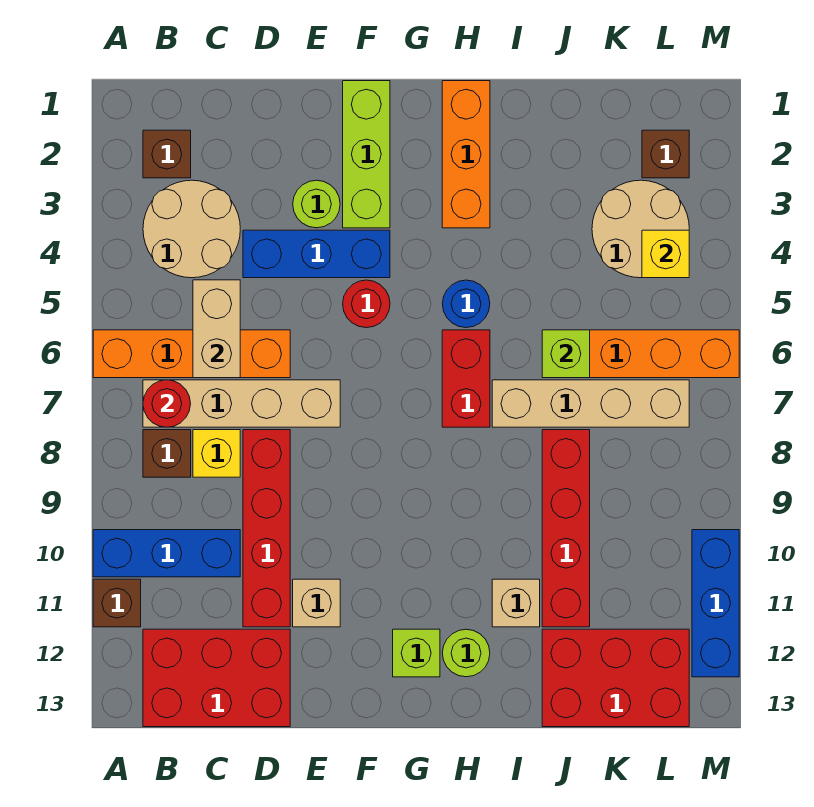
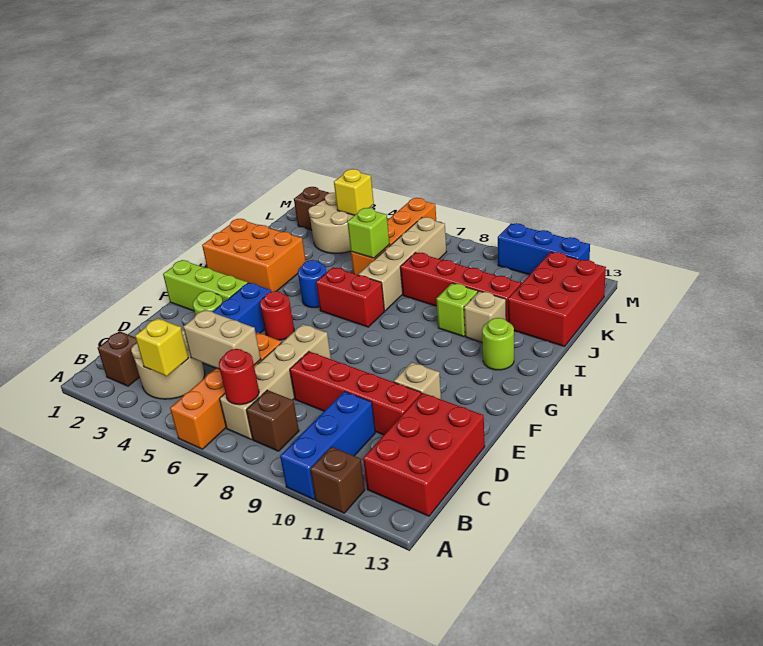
yellow 1x1 brick [193,430,240,477] -> yellow 1x1 brick moved to [135,318,188,376]
lime 1x1 brick [393,629,440,677] -> lime 1x1 brick moved to [436,283,478,337]
orange 1x3 brick [442,81,490,228] -> orange 2x3 brick [202,219,306,292]

